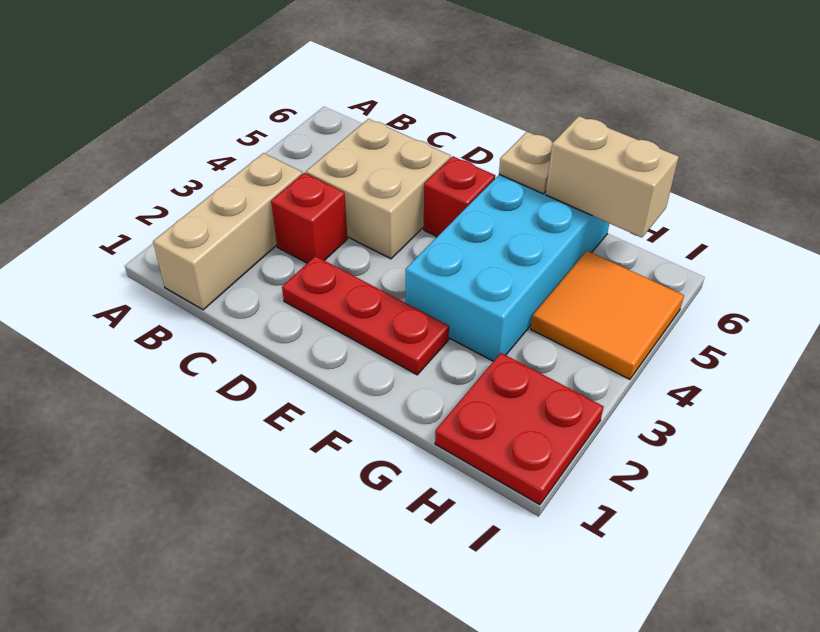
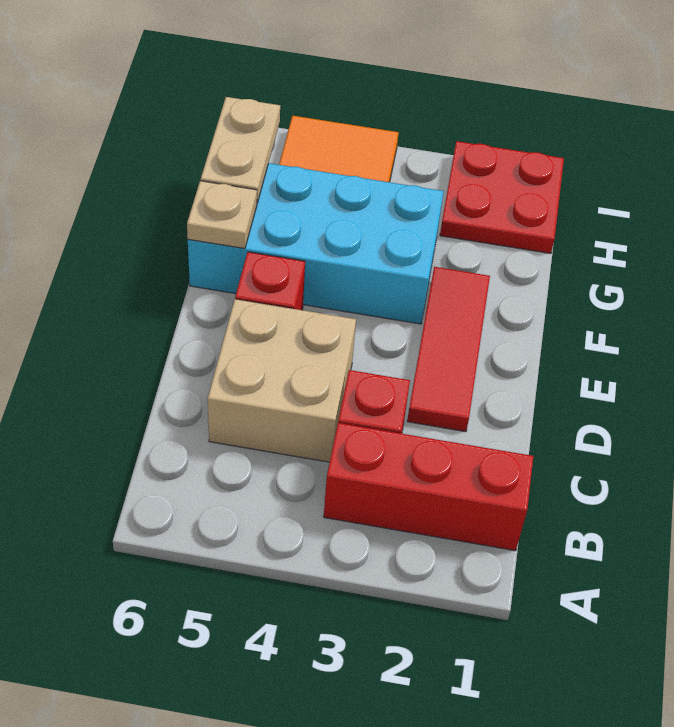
tan 1x3 brick [153,153,302,310] -> red 1x3 brick [324,423,533,551]
red 1x3 plate [282,256,449,375] -> red 1x3 tile [407,267,490,432]
tan 1x2 brick [546,116,679,238] -> tan 1x2 plate [201,97,280,203]

